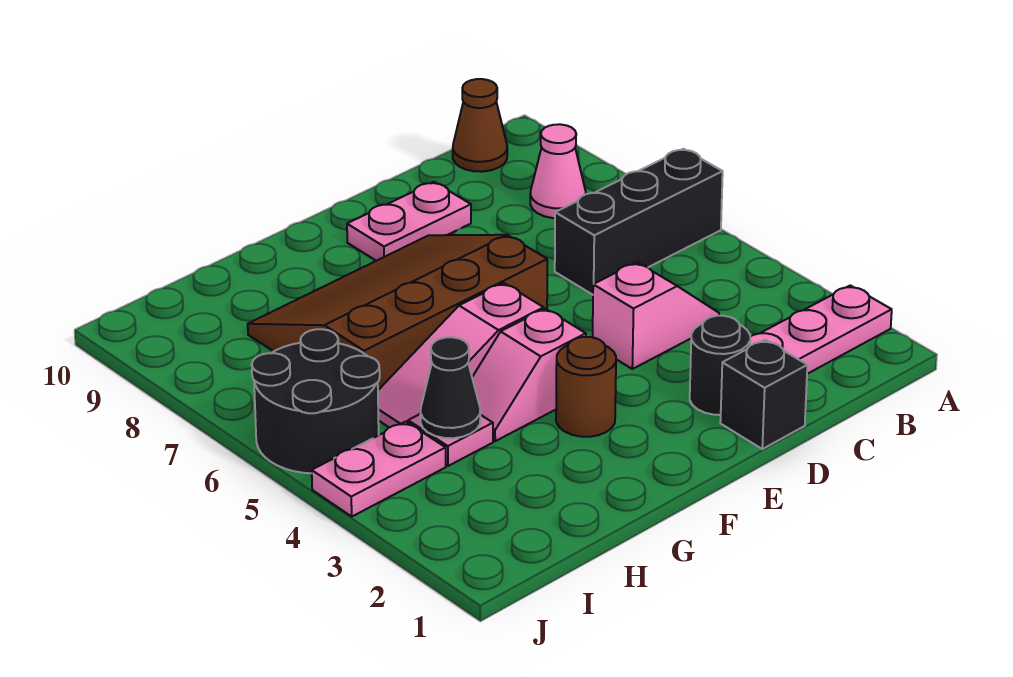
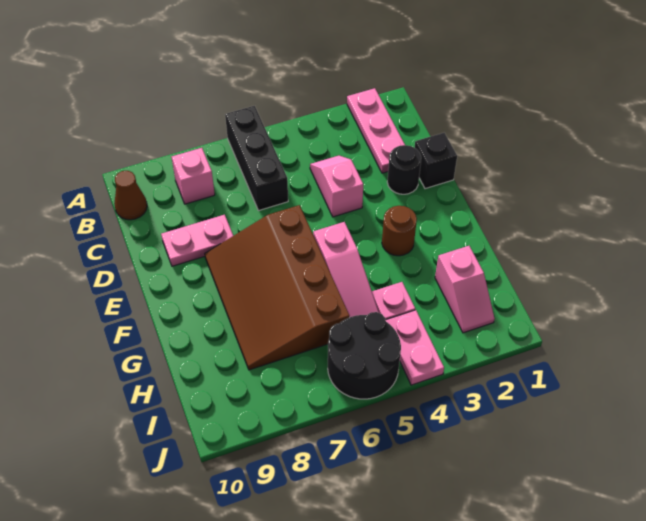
pink 1x1 cone [530,124,586,218] -> pink 1x1 brick [172,148,215,204]
pink 1x2 plate [347,182,471,261] -> pink 1x2 plate turned to [161,215,233,266]
pink 1x2 slope [472,309,586,441] -> pink 1x2 slope moved to [435,246,495,333]
black 1x1 cone [420,337,480,438] -> none

